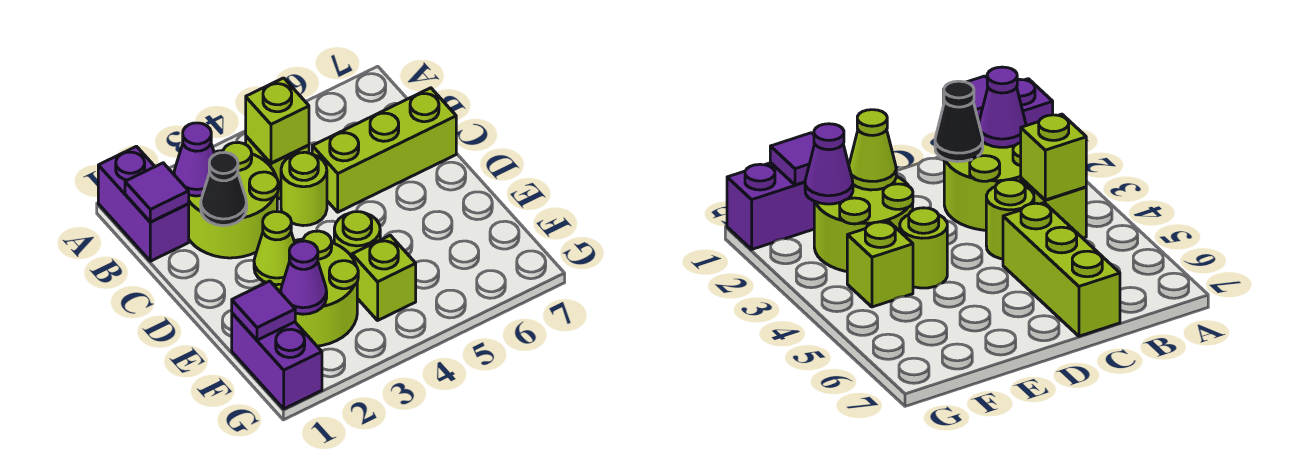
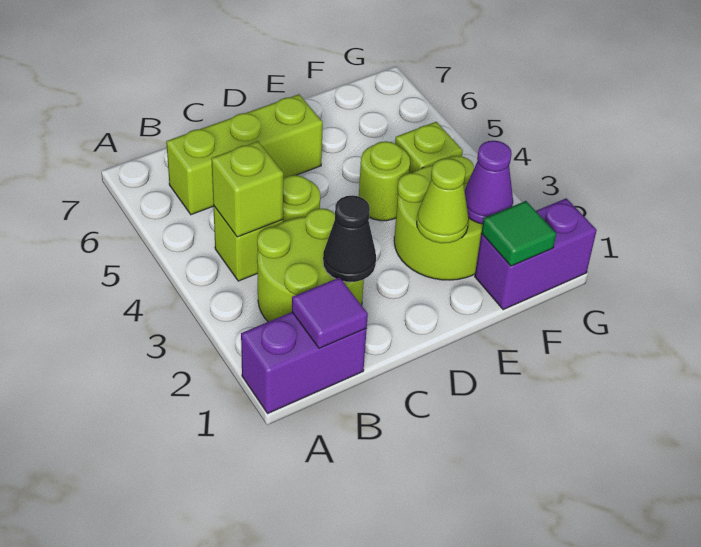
purple 1x1 cone [174,123,215,196] -> none
lime 1x3 brick [312,88,456,212] -> lime 1x3 brick turned to [166,94,323,215]
purple 1x1 tile [232,281,295,340] -> green 1x1 tile [481,201,556,266]

